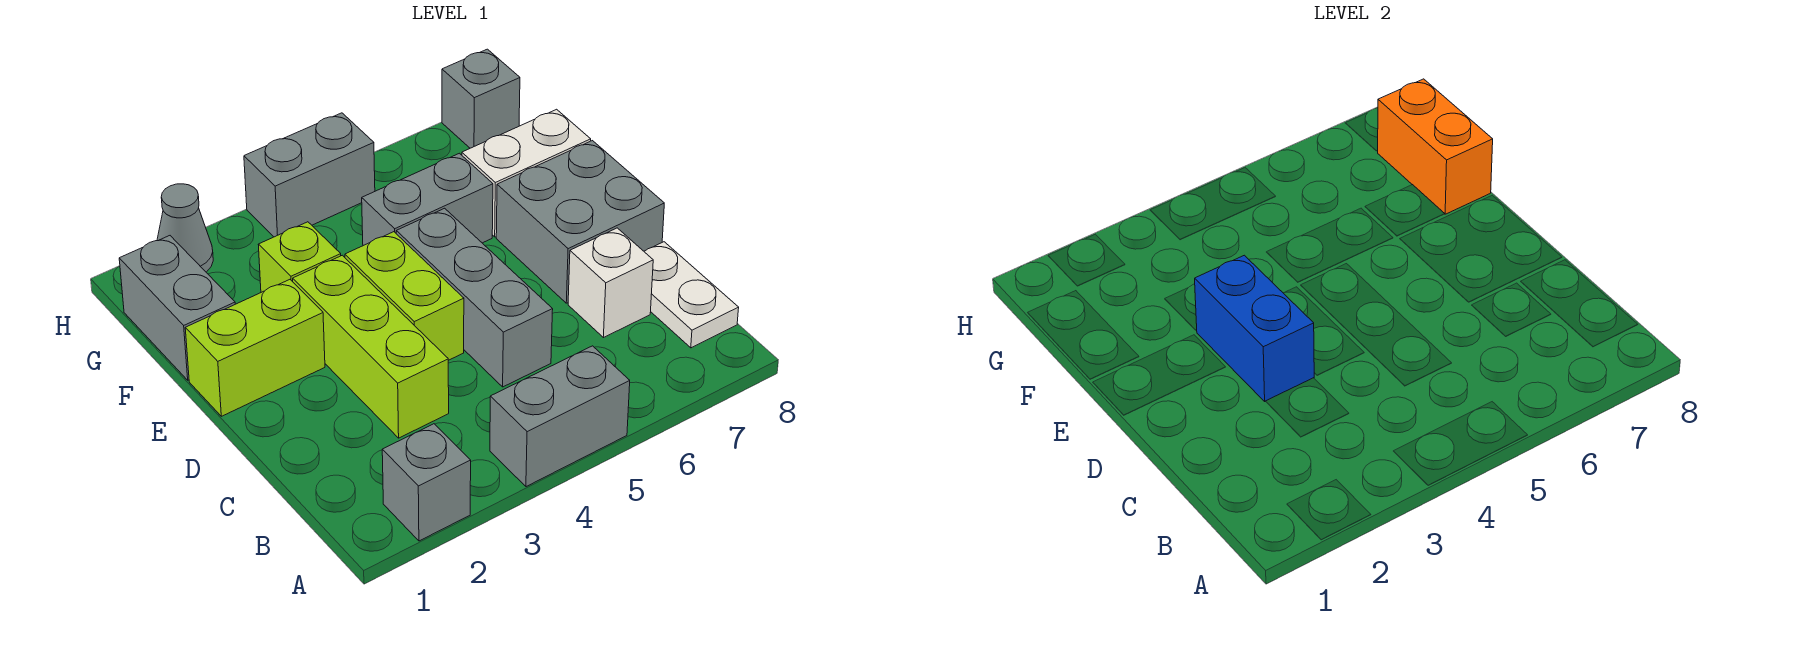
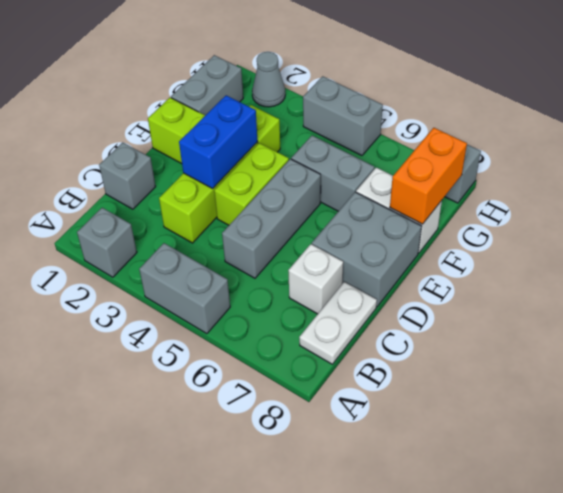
none -> grey 1x1 brick [99,142,156,209]

